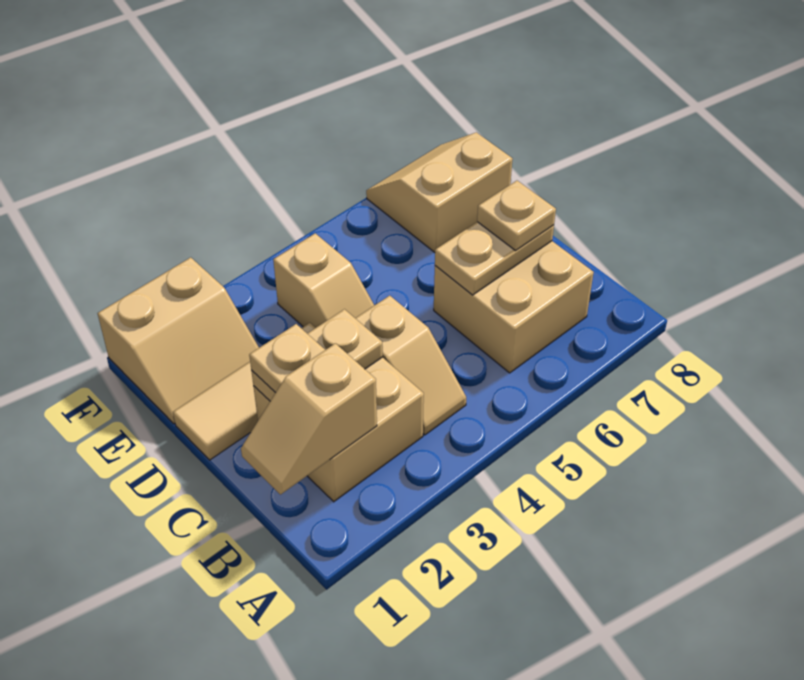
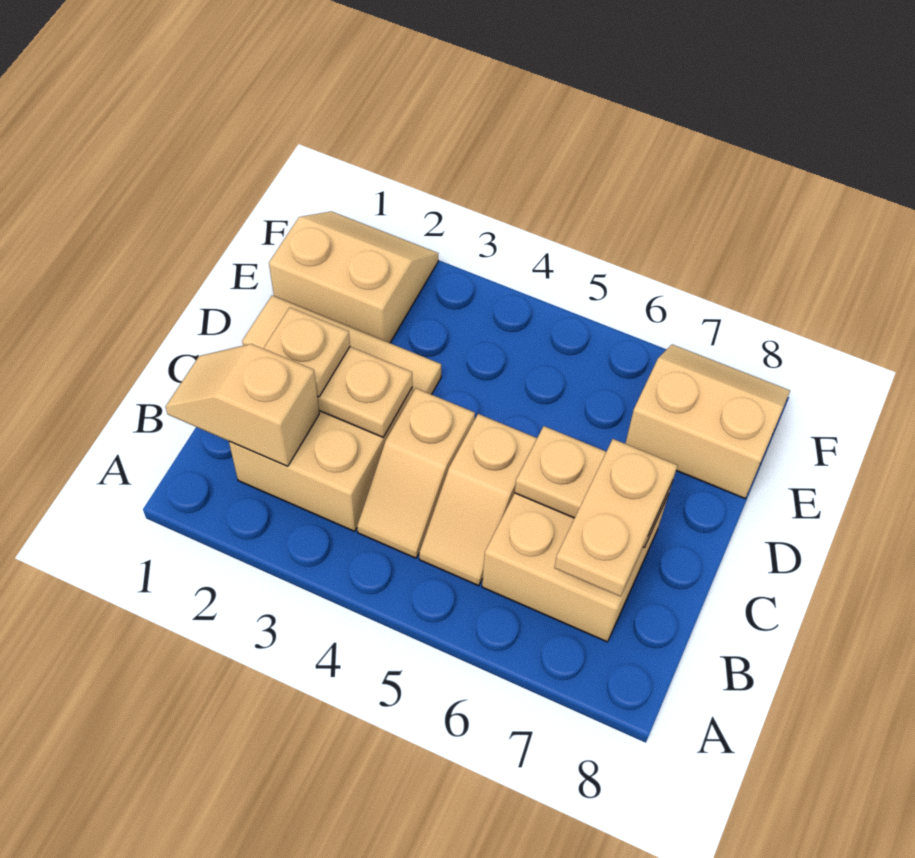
tan 1x1 plate [477,181,556,251] -> tan 1x2 plate [554,439,678,597]
tan 1x2 slope [273,233,374,328] -> tan 1x2 slope moved to [419,414,537,586]
tan 2x2 slope [98,257,259,424] -> tan 2x2 slope turned to [269,211,439,343]

